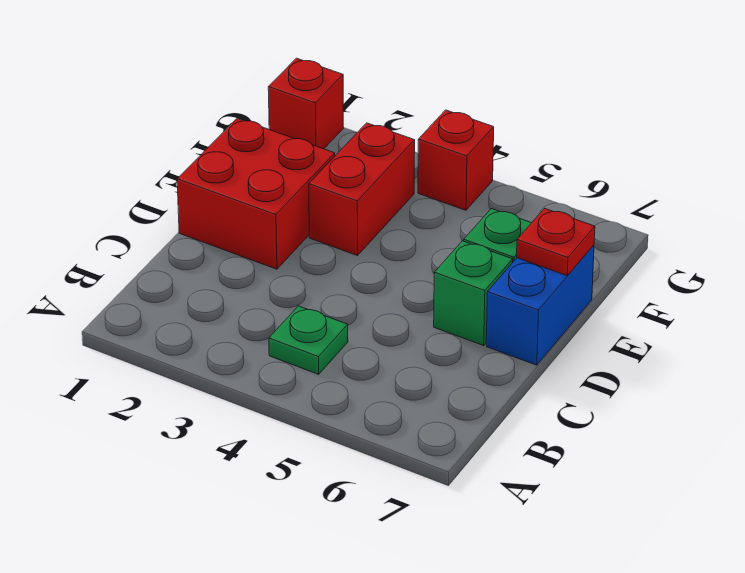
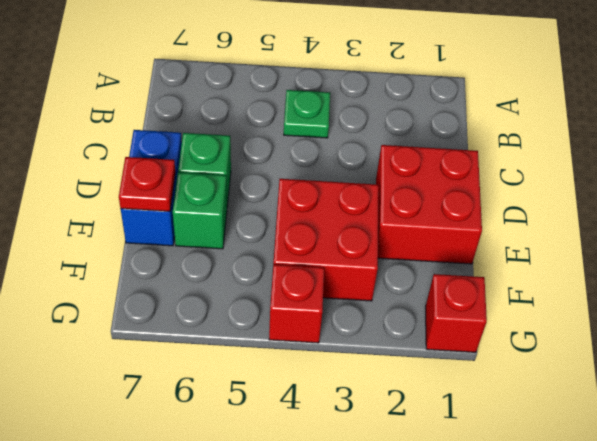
red 1x2 brick [309,123,415,256] -> red 2x2 brick [273,179,379,301]

